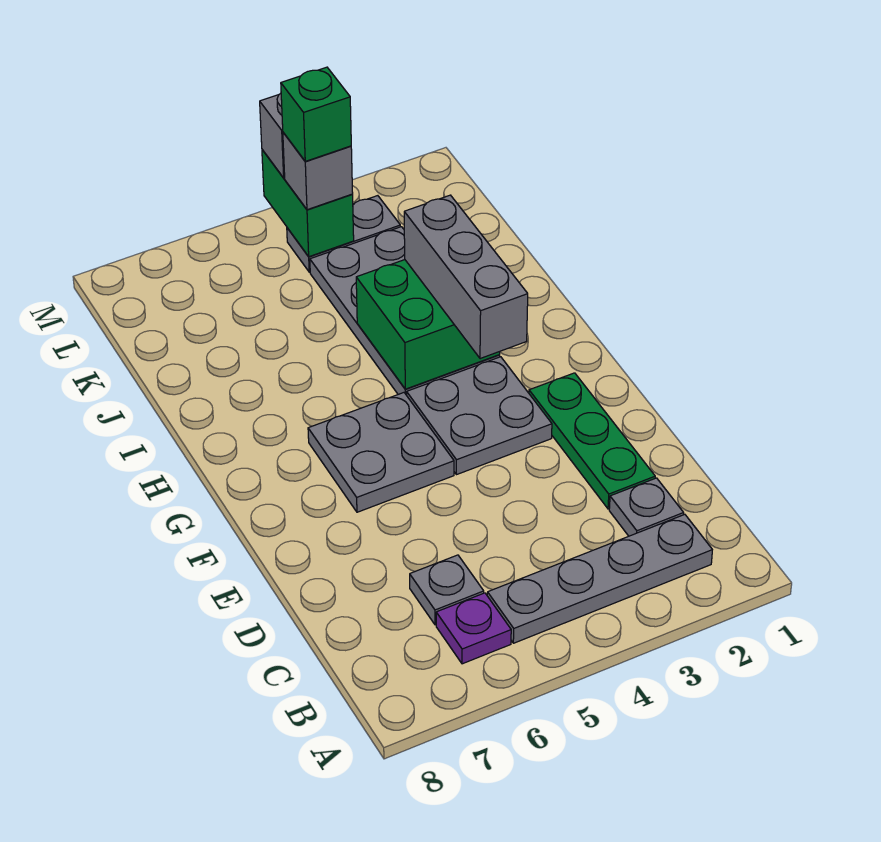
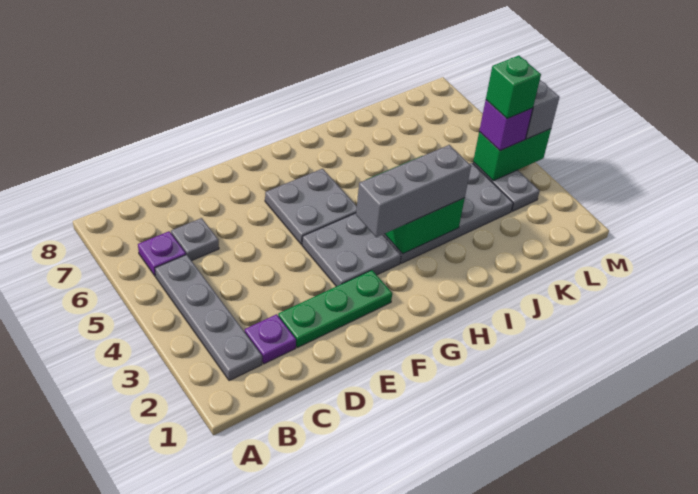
grey 1x1 plate [609,478,684,536] -> purple 1x1 plate [245,314,296,364]
grey 1x1 brick [283,133,353,210] -> purple 1x1 brick [479,100,533,151]

